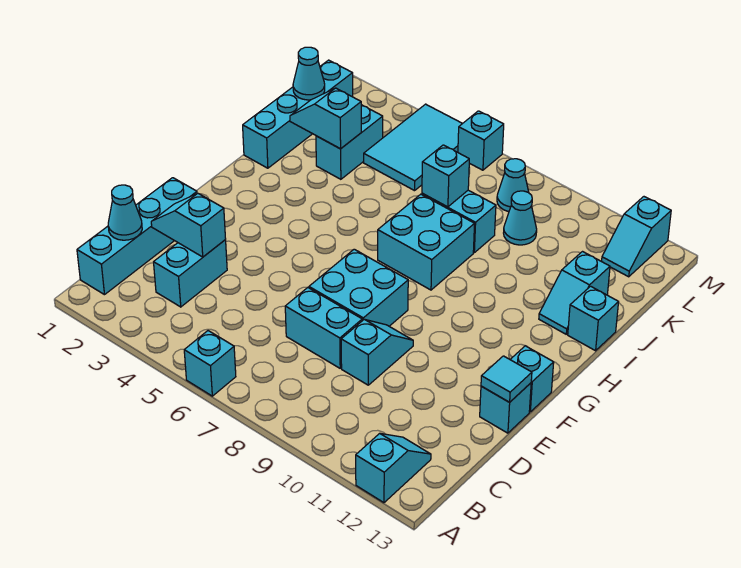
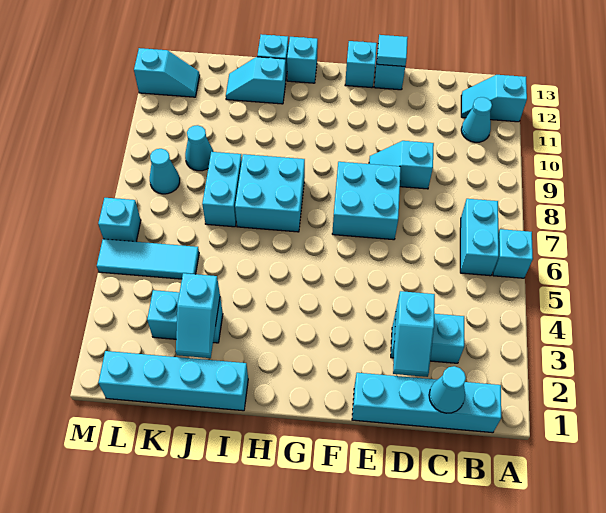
cyan 1x2 brick [285,288,362,368] -> cyan 1x2 brick moved to [460,199,499,276]
cyan 1x2 slope [539,252,610,334] -> cyan 1x2 slope turned to [226,57,286,104]
cyan 1x1 brick [422,145,469,207] -> cyan 1x1 brick moved to [287,37,318,83]
cyan 1x1 cone [293,47,325,100] -> cyan 1x1 cone moved to [461,97,492,142]
cyan 2x3 tile [364,104,463,191] -> cyan 1x3 tile [97,239,199,279]

